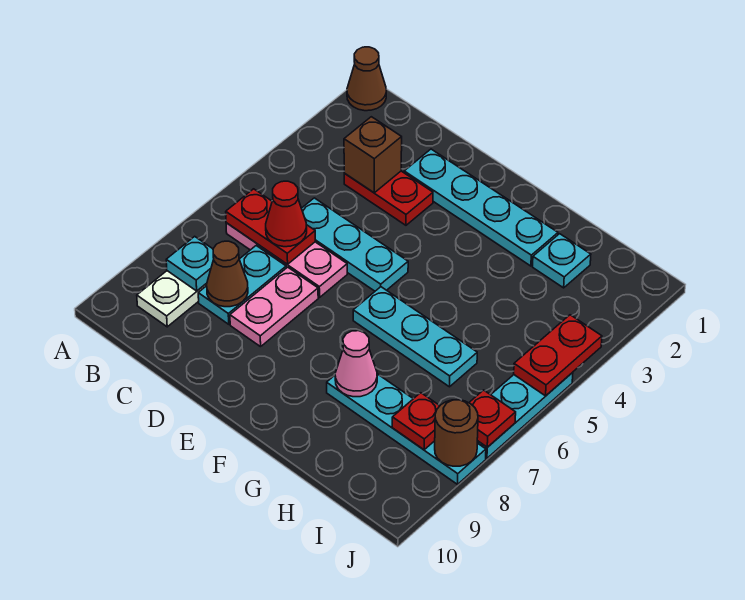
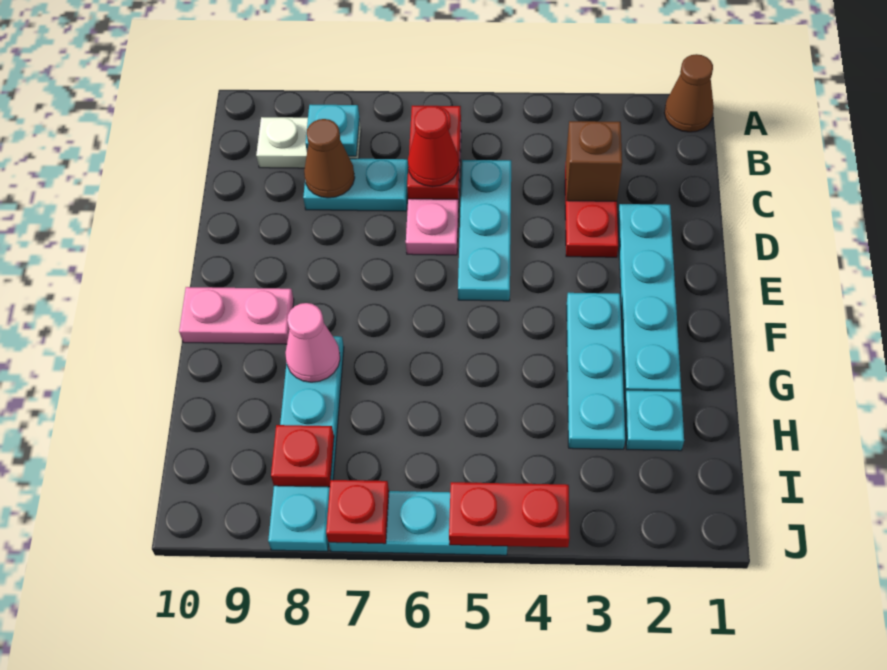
pink 1x2 plate [230,267,318,347] -> pink 1x2 plate moved to [179,287,294,344]
cyan 1x3 plate [353,287,477,387] -> cyan 1x3 plate moved to [567,293,625,449]
brown 1x1 round brick [435,400,478,466] -> none

